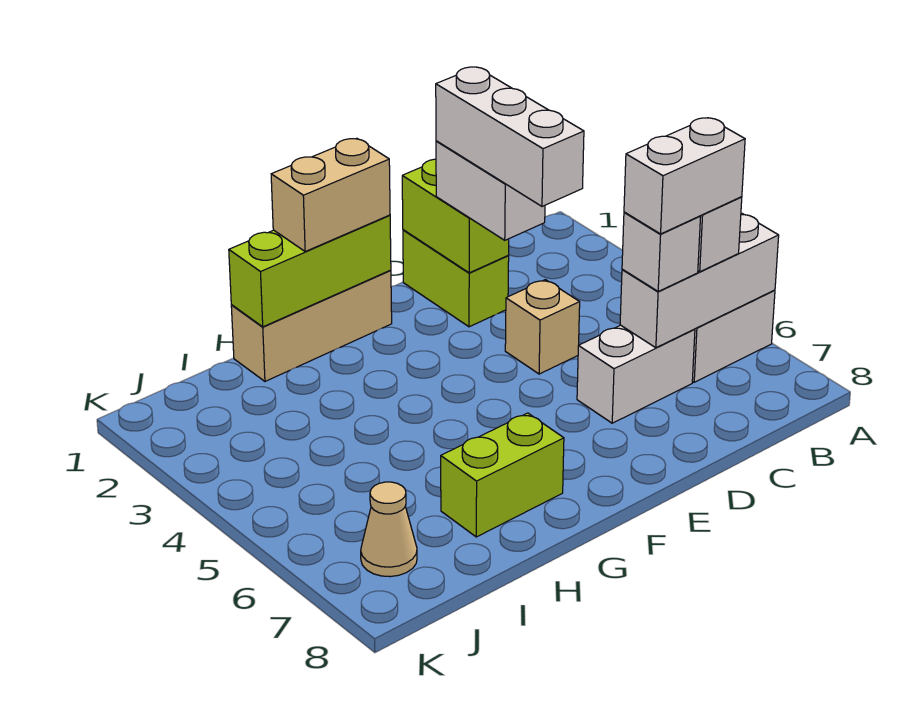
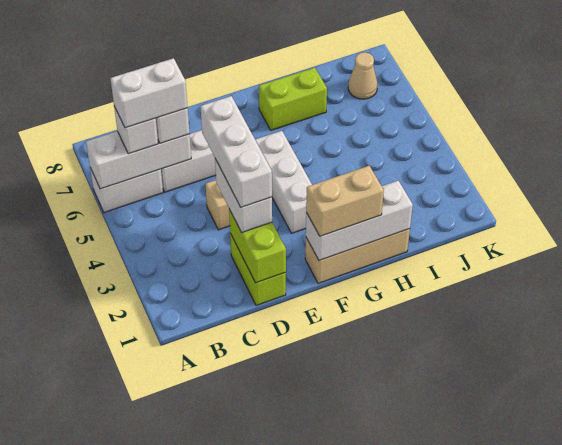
lime 1x3 brick [229,215,391,327] -> white 1x3 brick [306,181,413,260]
none -> white 1x3 brick [255,131,312,233]

